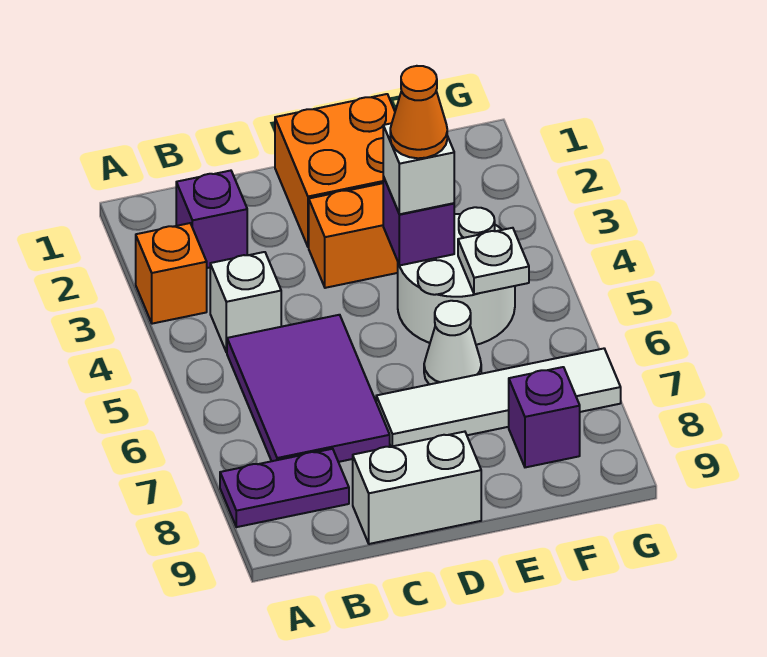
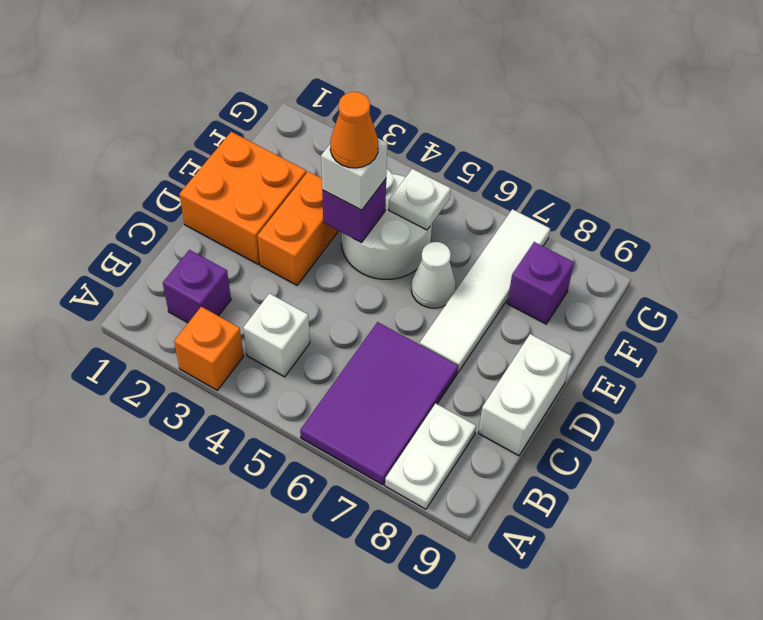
purple 1x2 plate [220,449,349,527] -> white 1x2 plate [385,403,476,509]
purple 2x3 tile [227,315,390,462] -> purple 2x3 tile turned to [300,322,458,485]

